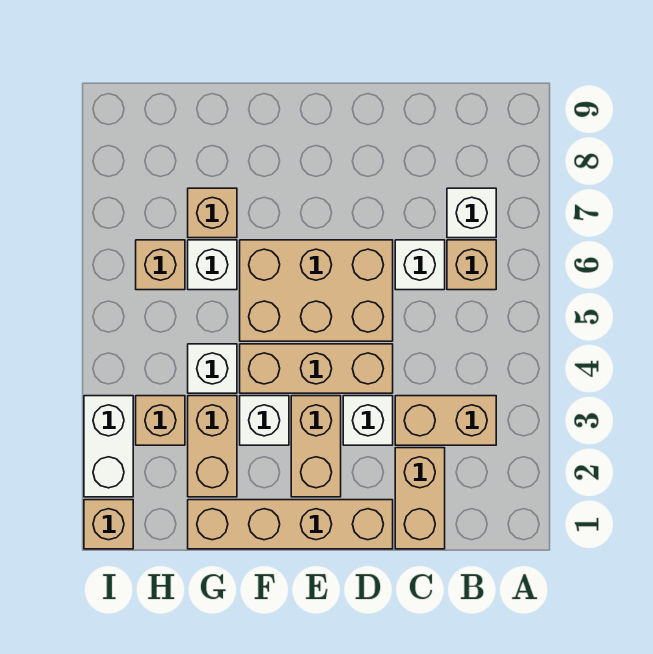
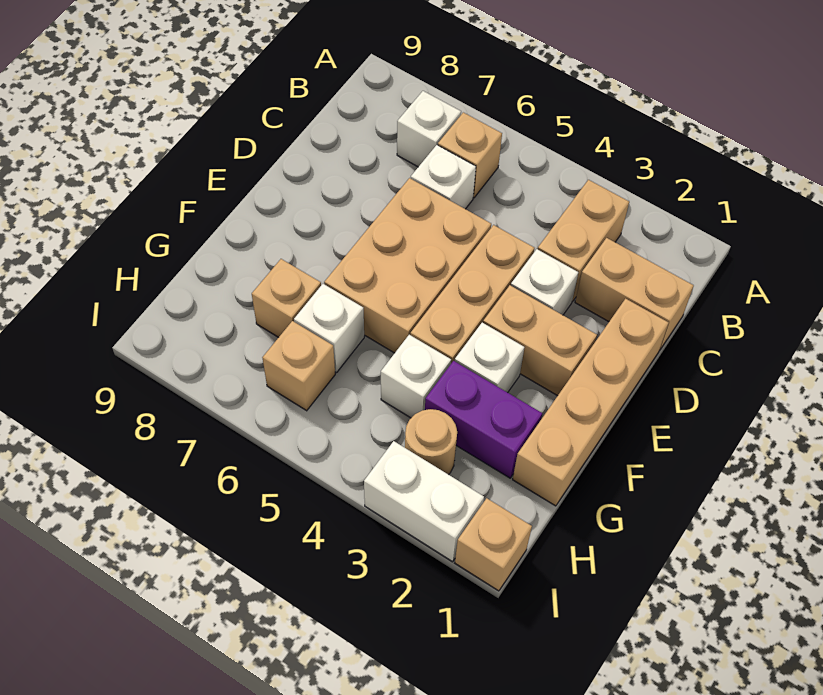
tan 1x2 brick [188,396,237,497] -> purple 1x2 brick [425,361,542,478]
tan 1x1 brick [136,396,185,445] -> tan 1x1 round brick [405,409,457,475]

